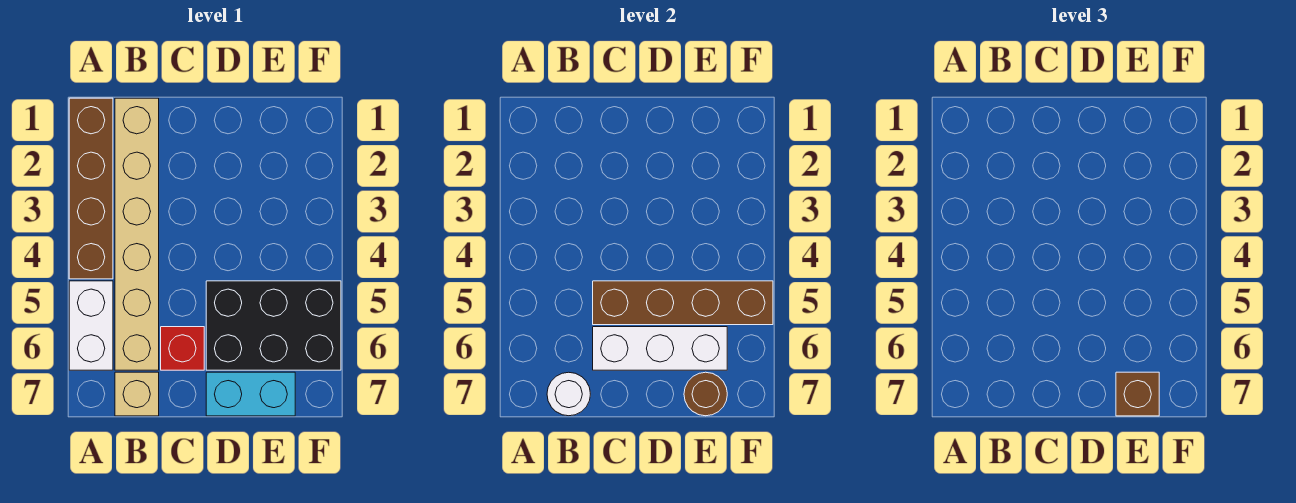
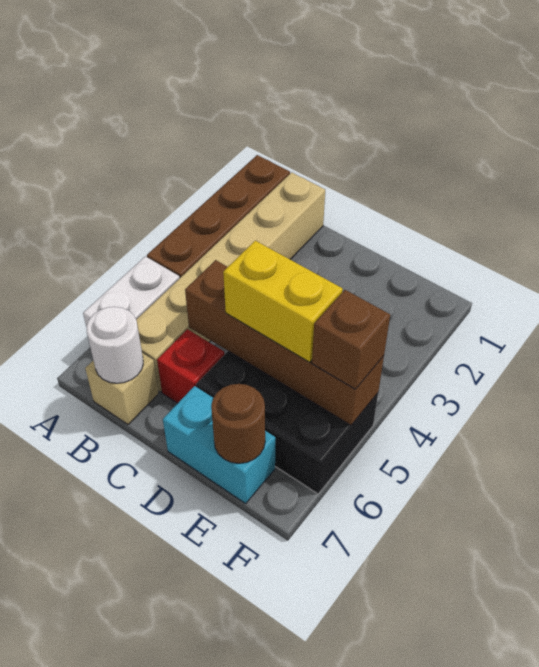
white 1x3 brick [593,327,727,370] -> none
none -> yellow 1x2 brick [223,241,343,362]
brown 1x1 brick [1116,372,1159,416] -> brown 1x1 brick moved to [312,290,390,389]

